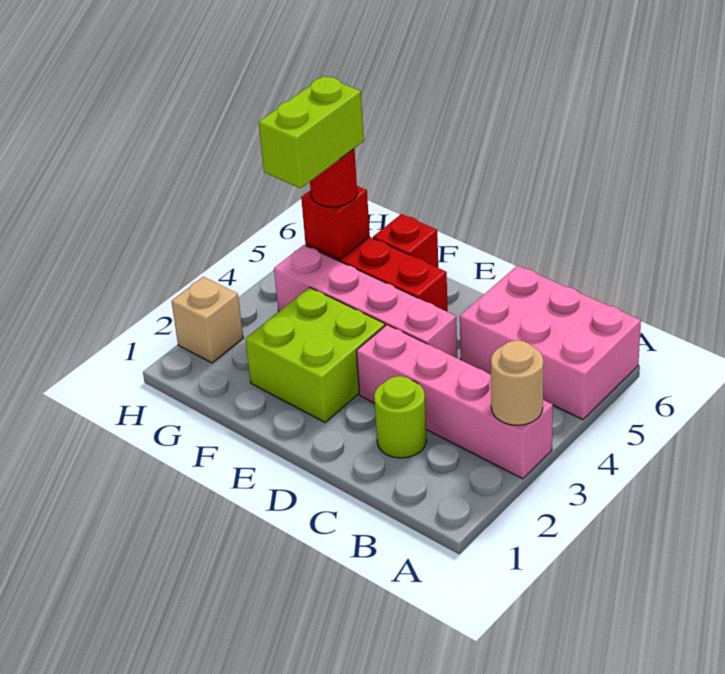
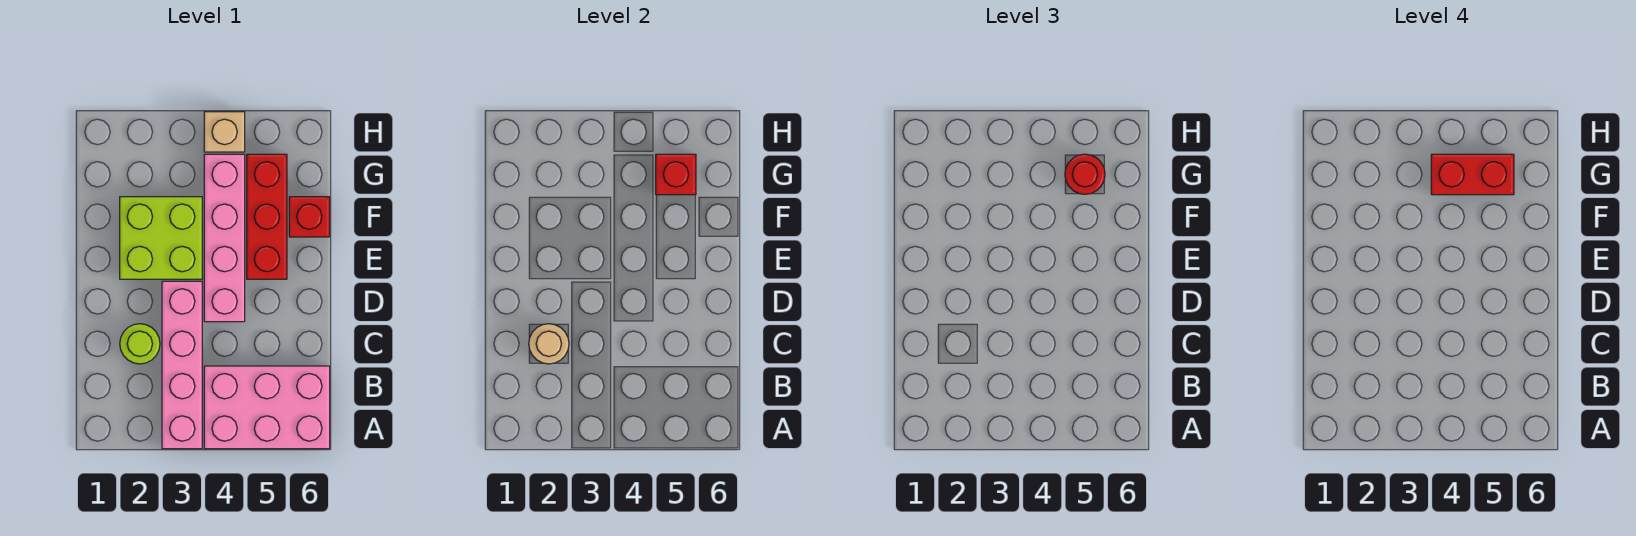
tan 1x1 round brick [491,340,543,425] -> tan 1x1 round brick moved to [529,324,569,364]
pink 2x3 brick [460,265,641,420] -> pink 2x3 brick turned to [204,366,330,449]
lime 1x2 brick [259,76,364,188] -> red 1x2 brick [1431,154,1514,195]
tan 1x1 brick [171,277,243,363] -> tan 1x1 brick moved to [204,112,245,152]

